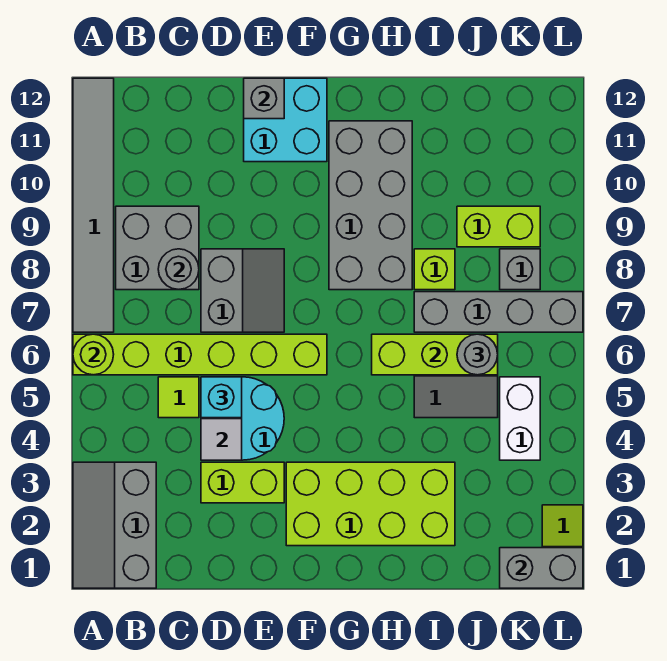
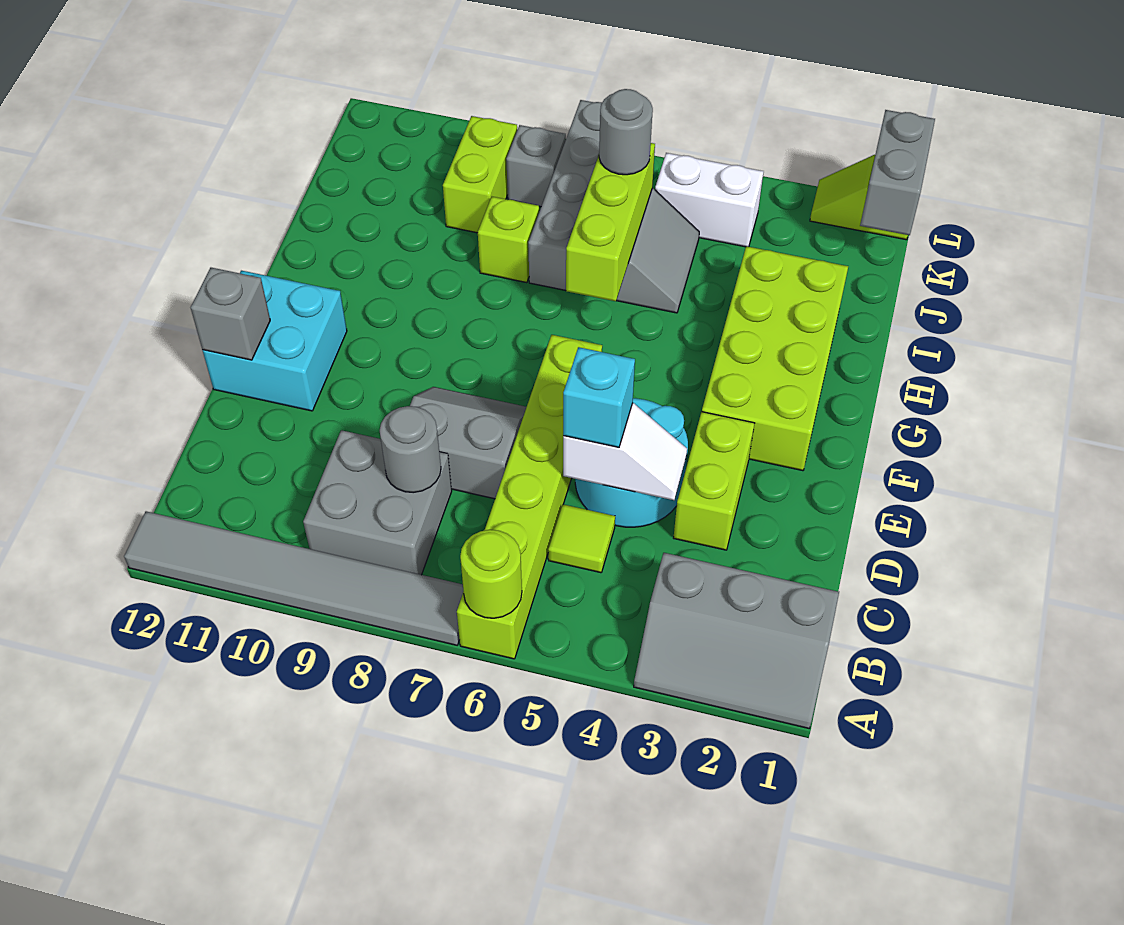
grey 2x4 brick [329,121,412,290] -> none

